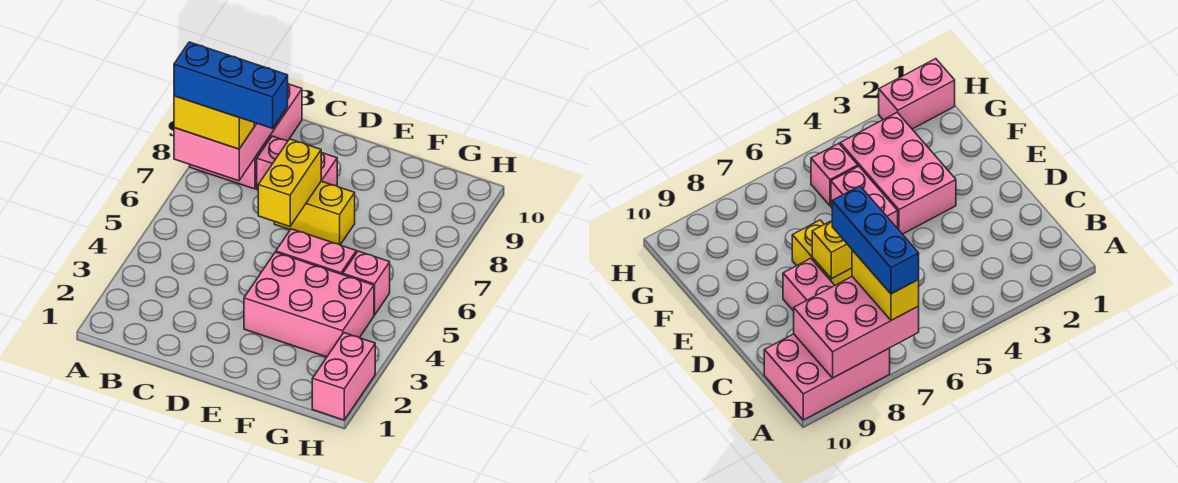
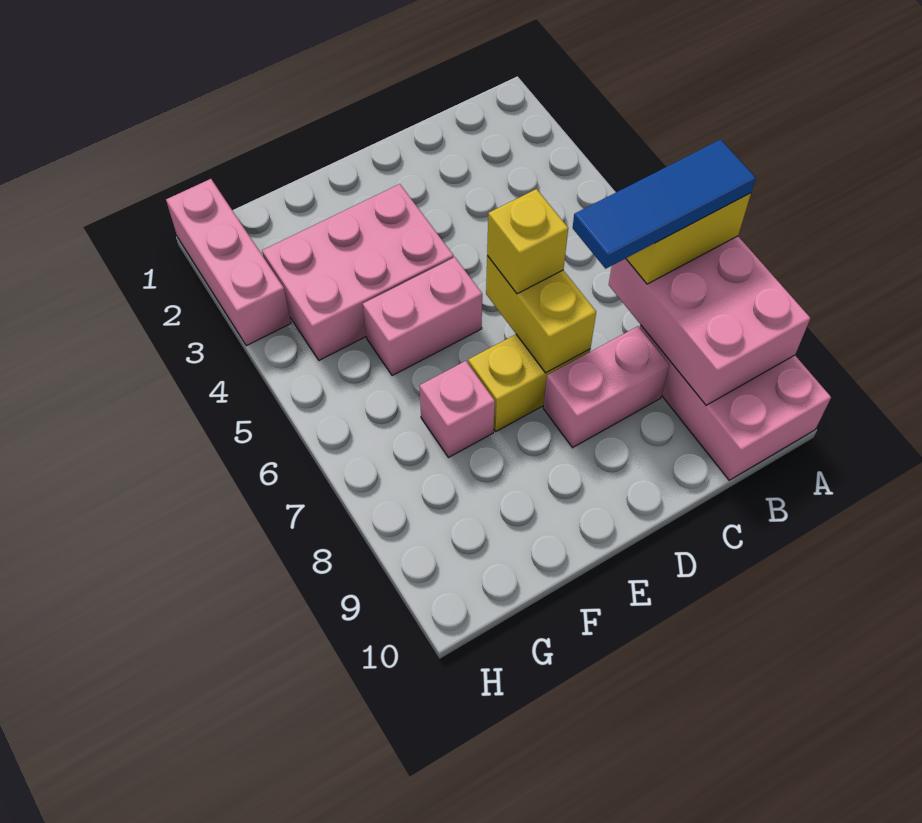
blue 1x3 brick [174,42,288,128] -> blue 1x3 tile [573,140,756,269]
none -> yellow 1x1 brick [487,189,568,294]
pink 1x1 brick [343,251,390,315] -> pink 1x1 brick moved to [419,361,495,458]
pink 1x2 brick [312,333,375,420] -> pink 1x3 brick [166,179,291,346]

